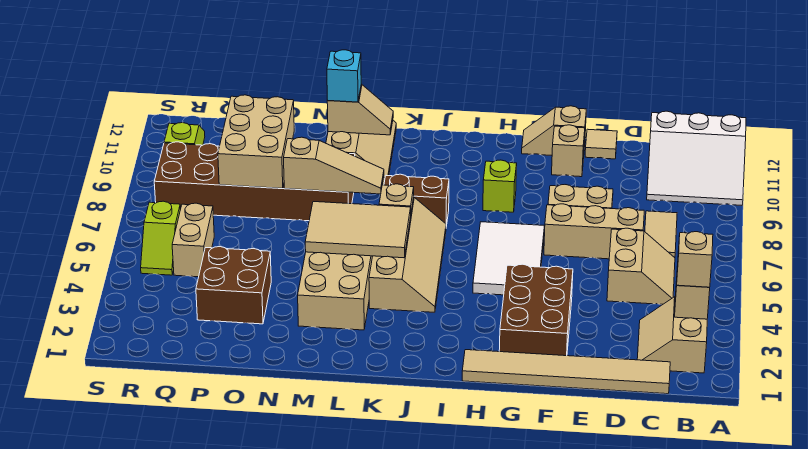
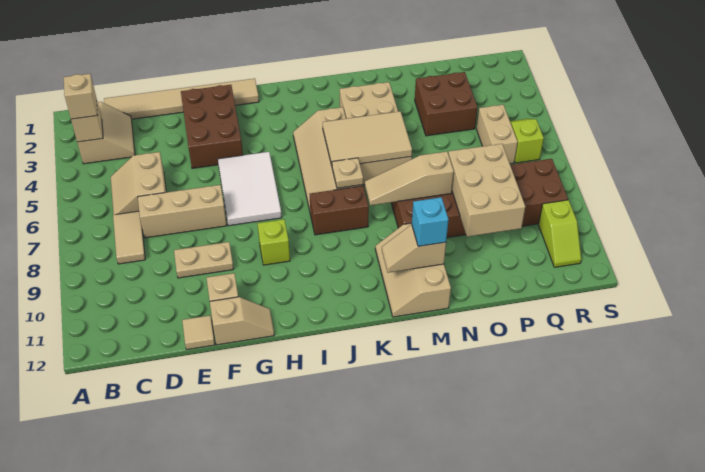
white 3x3 slope [647,111,746,205] -> none

